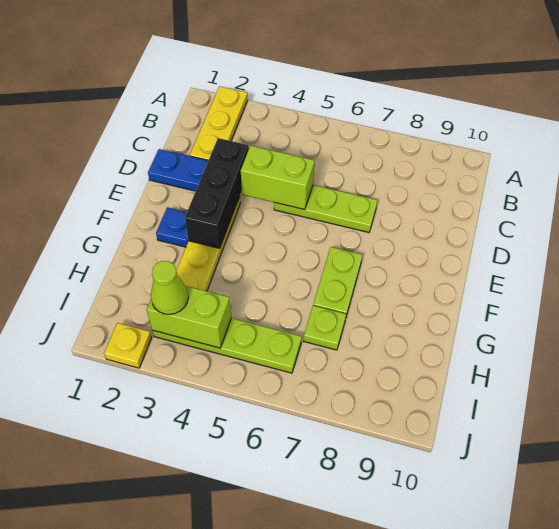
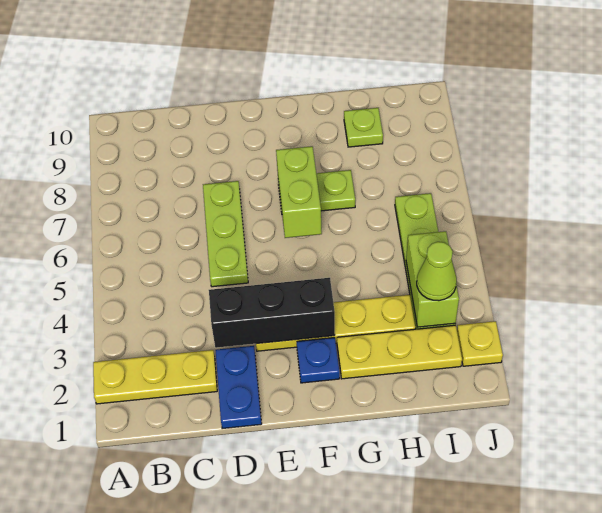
lime 1x2 brick [241,146,315,210] -> lime 1x2 brick moved to [276,146,322,238]
none -> yellow 1x3 plate [337,325,462,379]
lime 1x1 plate [304,306,346,350] -> lime 1x1 plate moved to [344,108,383,147]

